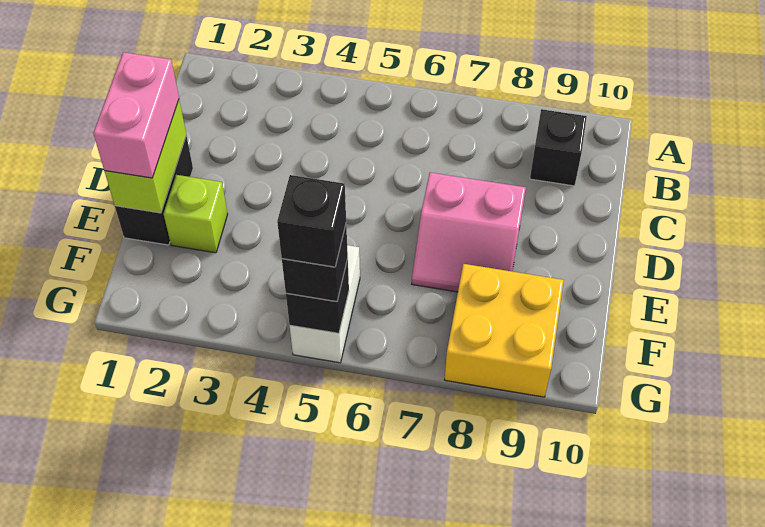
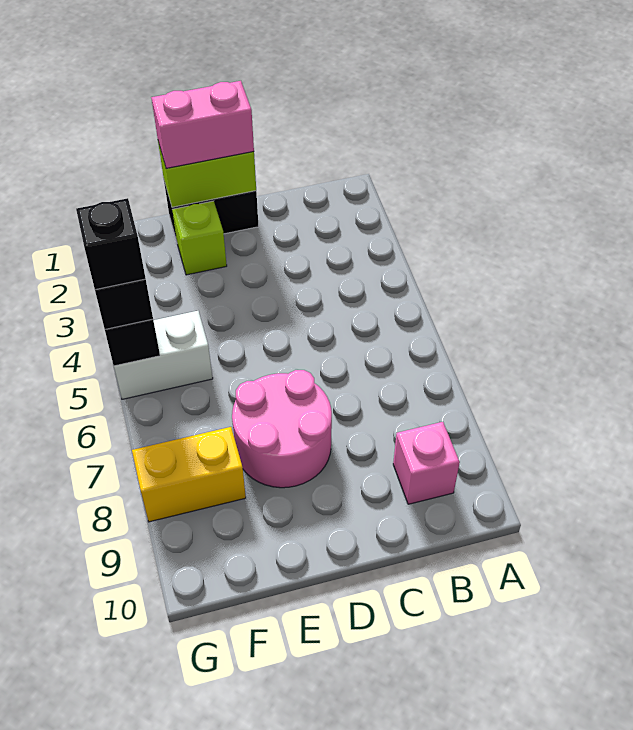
black 1x1 brick [530,109,587,186] -> pink 1x1 brick [393,422,460,504]
pink 2x2 slope [412,173,526,292] -> pink 2x2 round brick [232,370,332,488]
yellow 2x2 brick [445,264,564,397] -> yellow 1x2 brick [132,427,246,522]

